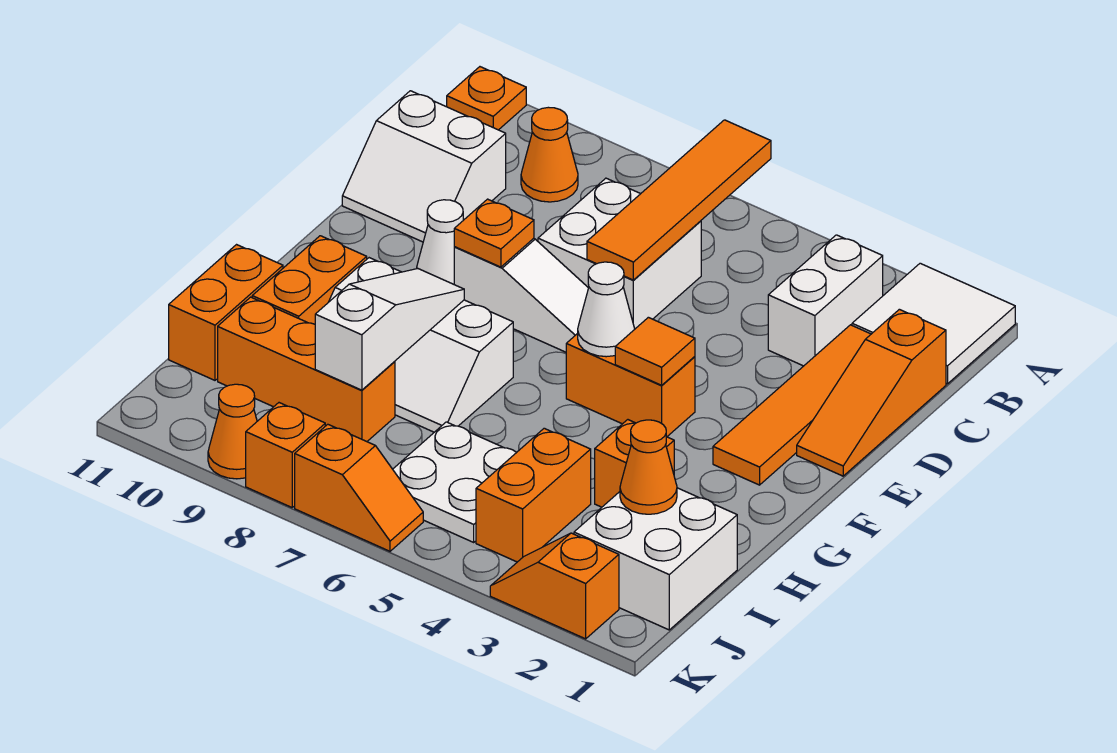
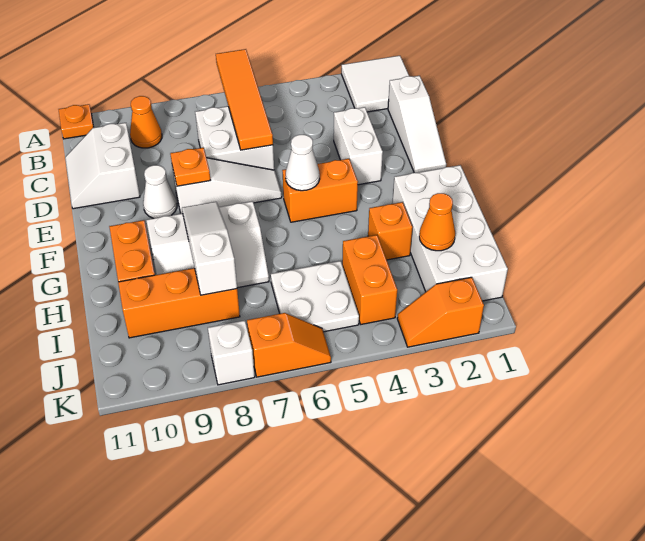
white 1x2 brick [768,235,883,366] -> white 1x2 brick moved to [334,107,383,185]
orange 1x3 slope [797,309,946,476] -> white 1x3 slope [388,76,446,173]
orange 1x4 tile [713,325,871,485] -> none
white 2x2 slope [342,91,506,242] -> white 2x2 slope turned to [65,123,140,209]
orange 1x1 tile [615,317,695,385] -> none
orange 1x2 brick [169,245,283,380] -> none
white 2x2 brick [574,488,737,630] -> white 2x4 brick [392,165,508,301]
orange 1x1 brick [246,403,325,507] -> white 1x1 brick [208,320,255,385]
orange 1x1 cone [208,384,257,479] -> none

